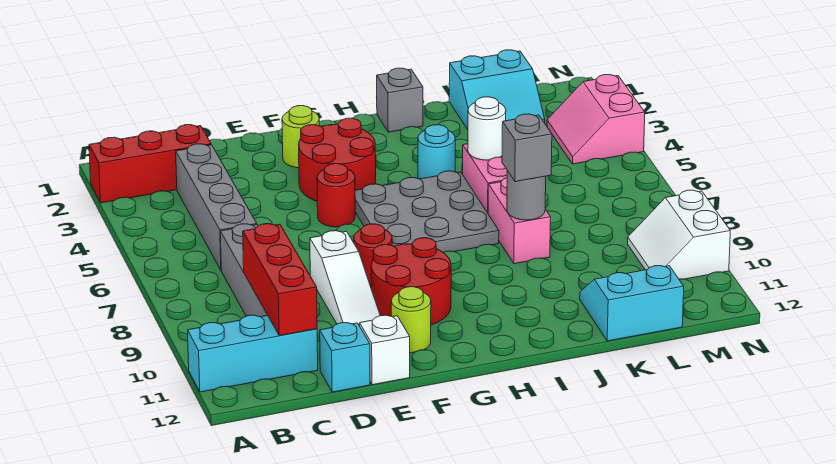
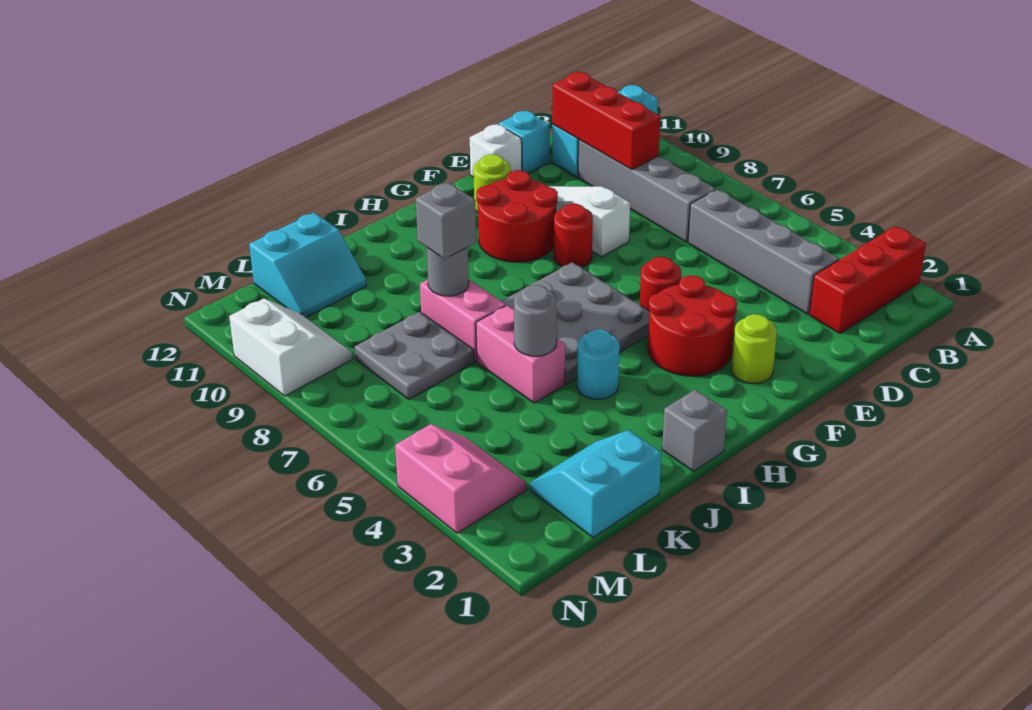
white 1x1 round brick [468,97,506,160] -> grey 1x1 round brick [514,285,557,356]
none -> grey 2x2 plate [355,312,474,399]

